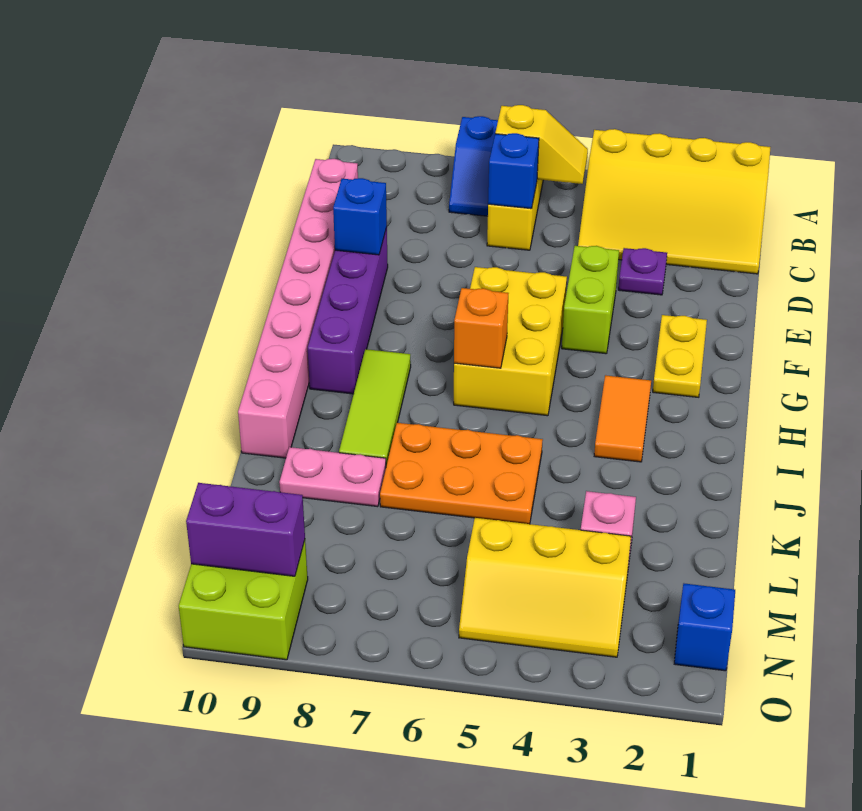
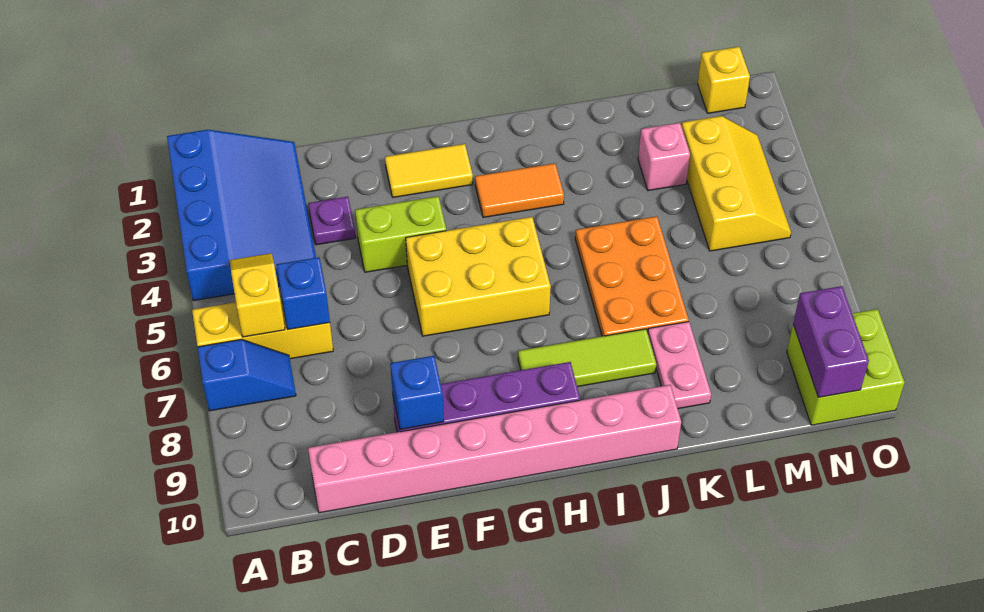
yellow 3x4 slope [578,129,770,274] -> blue 3x4 slope [167,130,316,301]
yellow 1x2 plate [653,315,707,397] -> yellow 1x2 tile [385,144,473,197]
orange 1x1 brick [454,288,508,368] -> none
blue 1x1 brick [674,584,735,671] -> yellow 1x1 brick [698,47,750,113]

